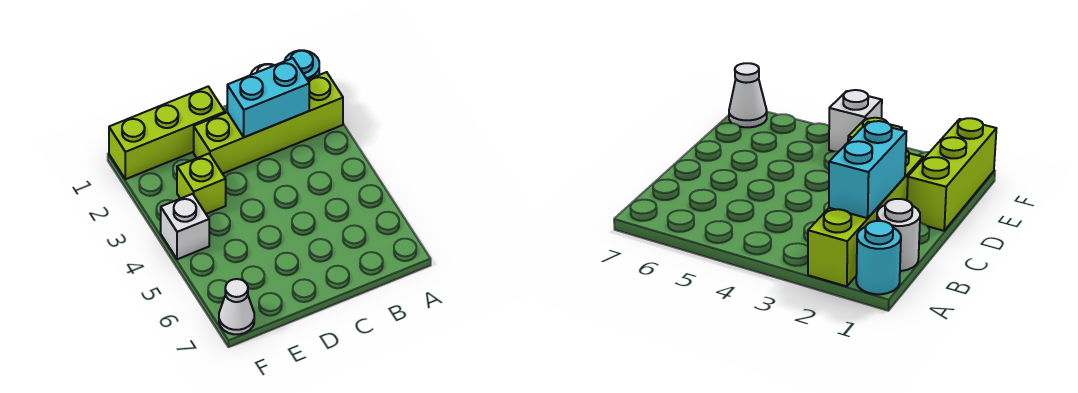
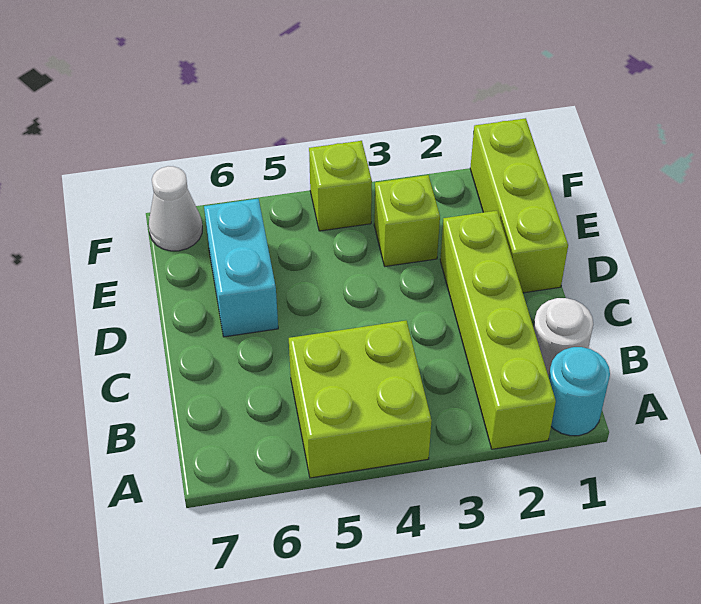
none -> lime 2x2 brick [289,321,432,478]
cyan 1x2 brick [227,58,309,137] -> cyan 1x2 brick moved to [204,199,278,337]
white 1x1 brick [161,194,209,259] -> lime 1x1 brick [309,141,372,231]

